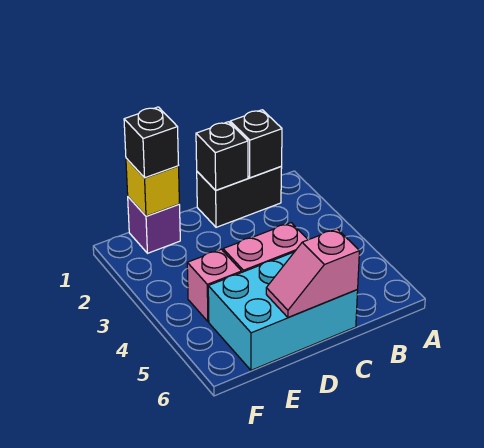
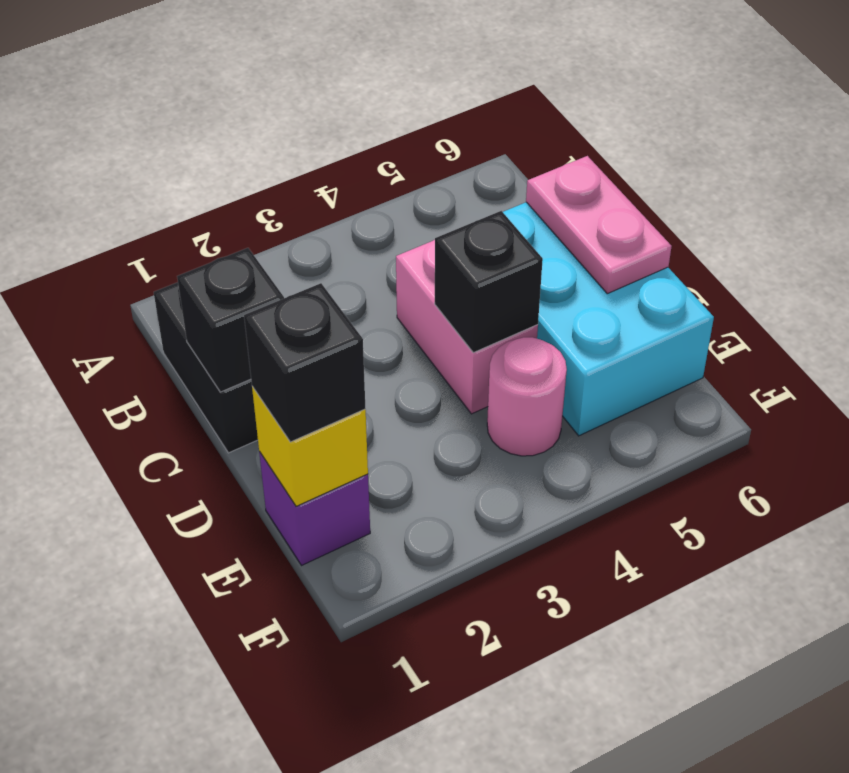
black 1x1 brick [230,110,282,178] -> black 1x1 brick moved to [435,211,543,353]
pink 1x2 slope [266,229,359,317] -> pink 1x2 plate [526,156,672,294]
pink 1x1 brick [187,249,242,322] -> pink 1x1 round brick [487,337,567,456]

